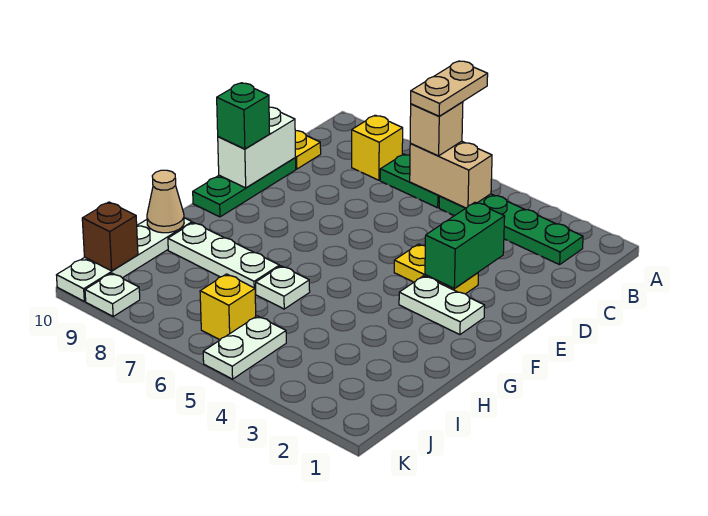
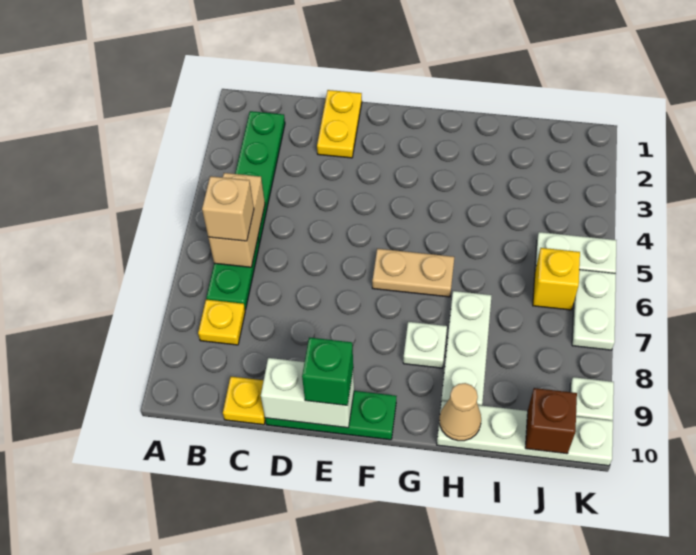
tan 1x2 plate [411,61,488,116] -> tan 1x2 plate moved to [372,249,454,297]
yellow 1x1 brick [352,115,403,180] -> yellow 1x1 plate [198,300,245,345]
green 1x2 brick [425,202,505,288] -> none
yellow 1x2 plate [394,244,478,294] -> yellow 1x2 plate moved to [317,90,362,158]
white 1x2 plate [399,276,485,335] -> white 1x2 plate moved to [572,270,616,350]
white 1x1 plate [255,266,310,309] -> white 1x1 plate moved to [403,322,447,368]

